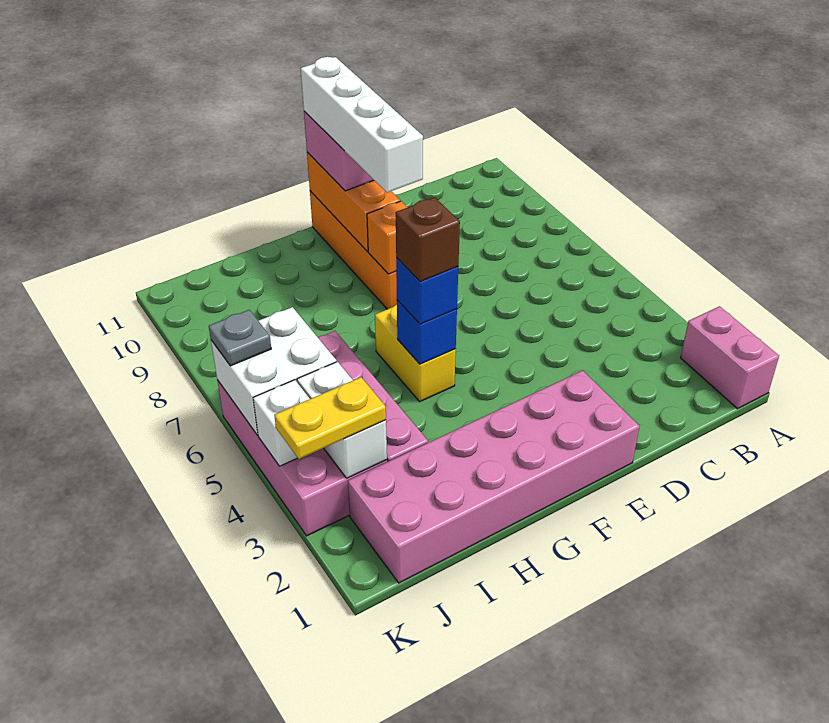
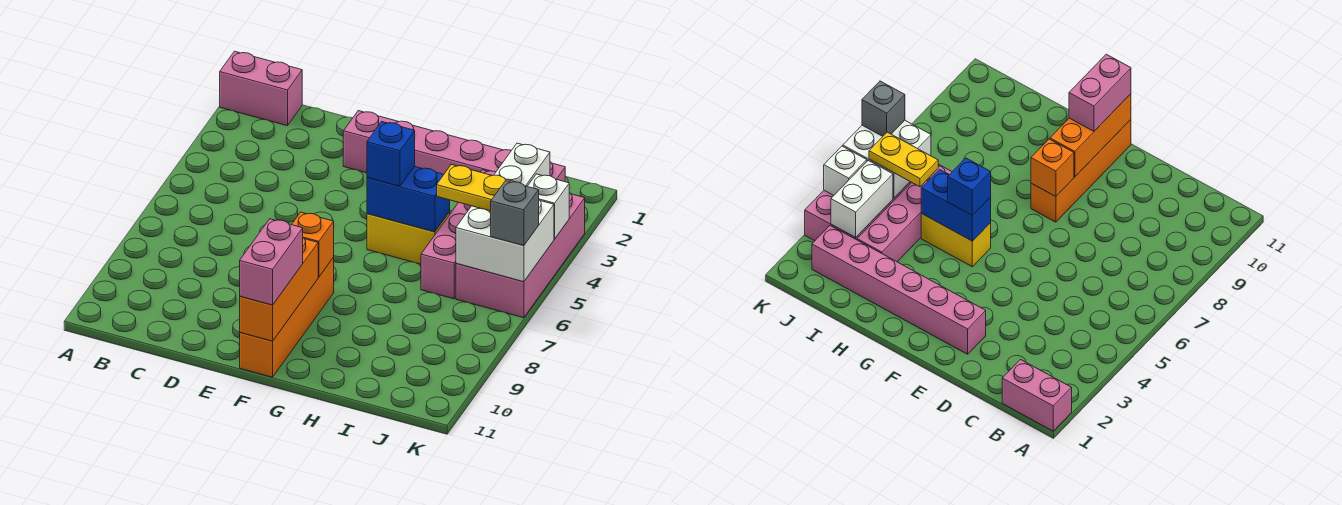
pink 1x2 brick [681,306,779,409] -> pink 1x2 brick turned to [220,51,302,126]
pink 2x6 brick [348,370,640,583] -> pink 1x6 brick [343,111,565,182]
white 1x4 brick [301,57,423,193] -> none
yellow 1x2 brick [375,305,456,401] -> yellow 1x2 brick turned to [367,212,450,264]
blue 1x1 brick [397,300,457,364] -> blue 1x2 brick [367,166,450,232]
brown 1x1 brick [396,197,460,282] -> none
yellow 1x2 plate [274,377,386,459] -> yellow 1x2 plate moved to [437,164,514,211]
grey 1x1 plate [209,310,271,366] -> grey 1x1 brick [491,181,539,246]

